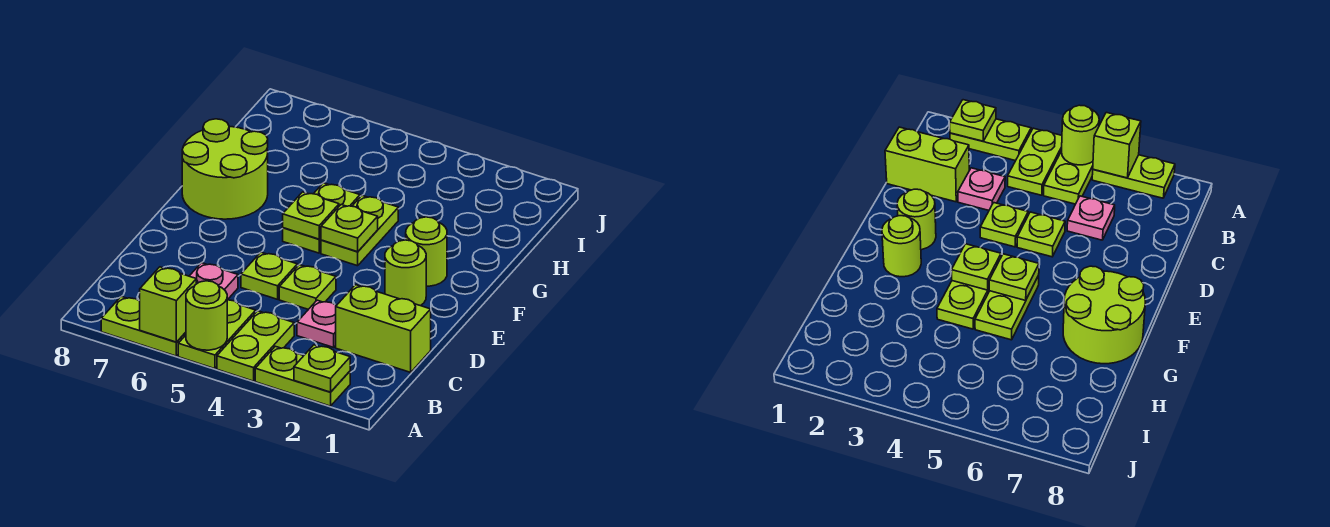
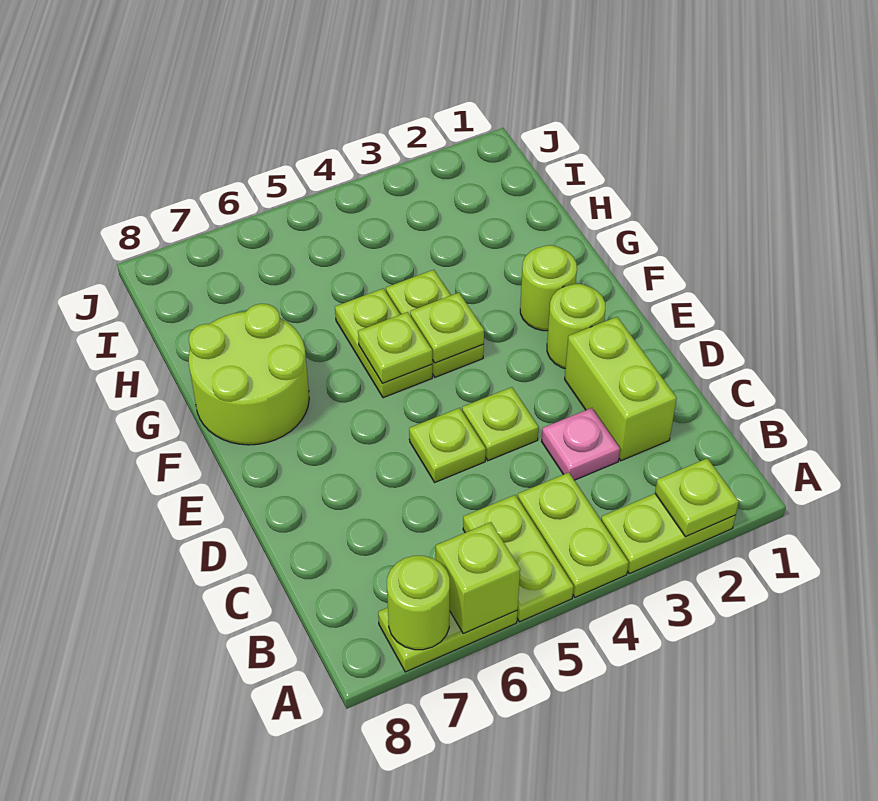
lime 1x1 round brick [186,281,227,350] -> lime 1x1 round brick moved to [387,556,450,650]
lime 1x2 brick [336,285,431,372] -> lime 1x2 brick turned to [565,317,677,461]
pink 1x1 plate [190,263,238,300] -> none

